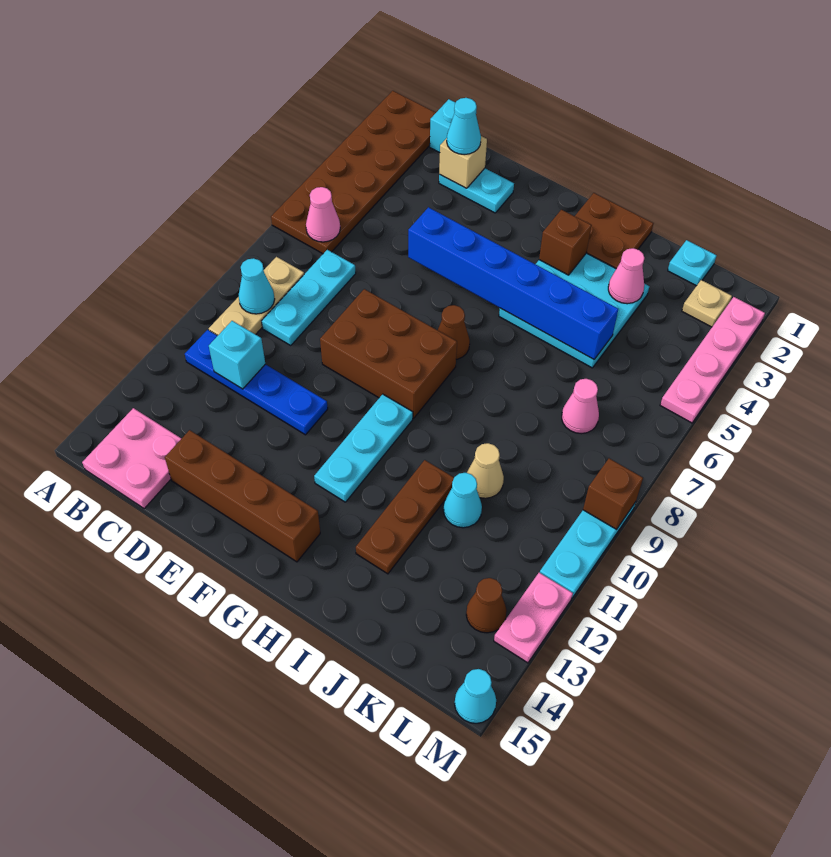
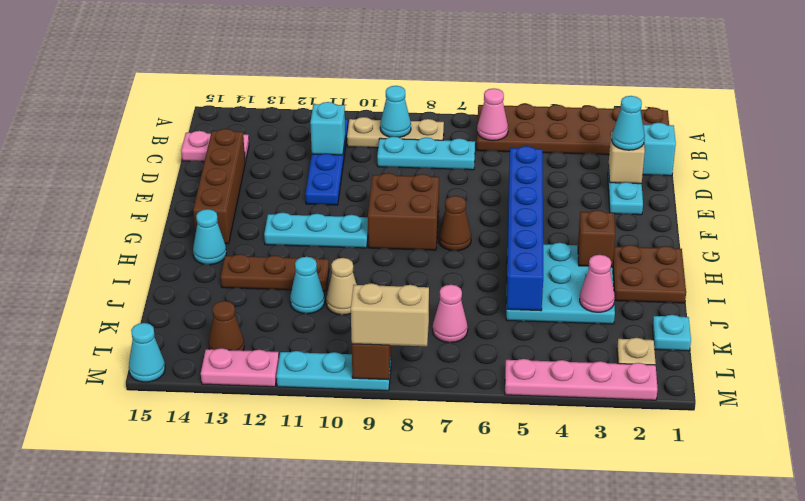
pink 2x2 plate [82,408,181,509] -> pink 1x2 plate [181,131,249,162]
brown 2x3 brick [320,289,457,418] -> brown 2x2 brick [368,173,439,250]
none -> cyan 1x1 cone [193,209,226,265]
none -> tan 1x2 brick [351,283,429,346]

